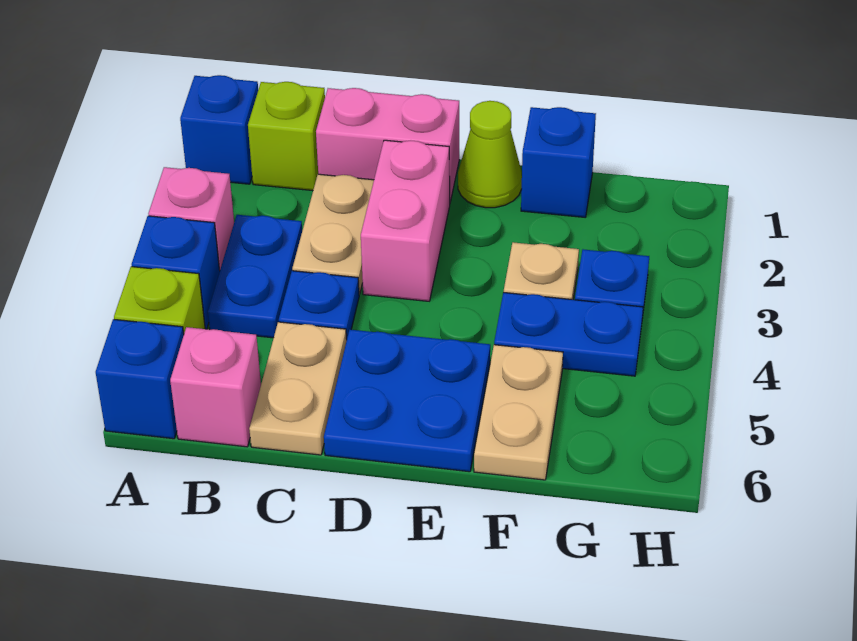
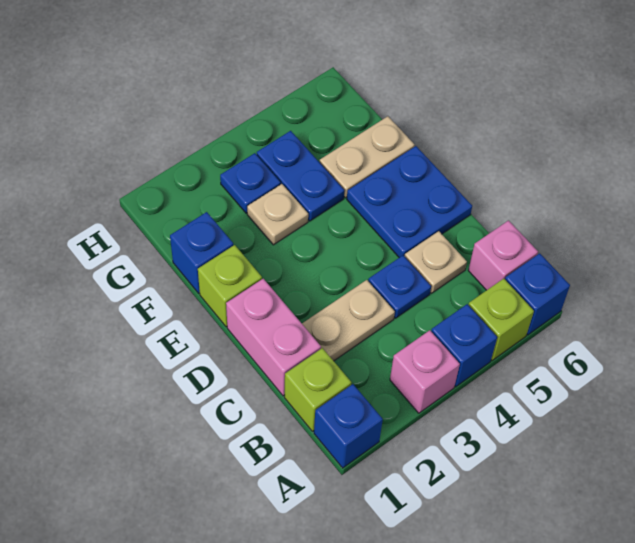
blue 1x2 plate [208,215,302,338] -> none
tan 1x2 plate [249,322,347,455] -> tan 1x1 plate [404,231,467,293]
pink 1x2 brick [361,140,450,301] -> none
lime 1x1 cone [458,101,522,208] -> lime 1x1 brick [198,245,262,327]

